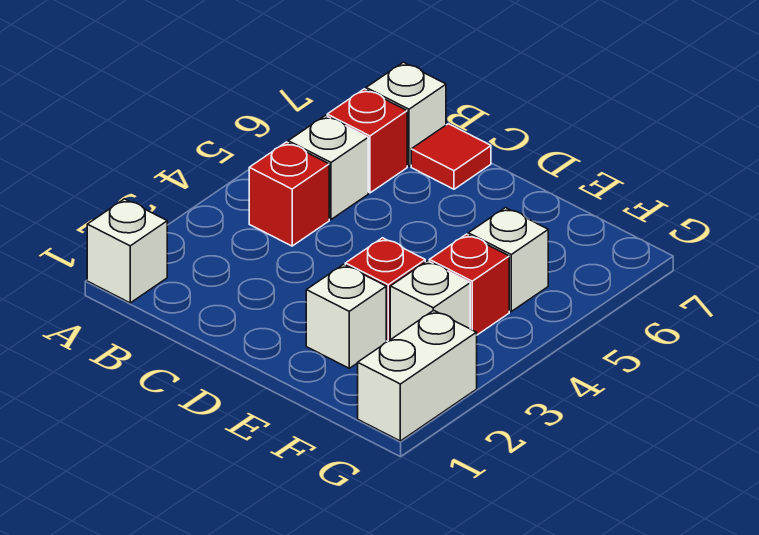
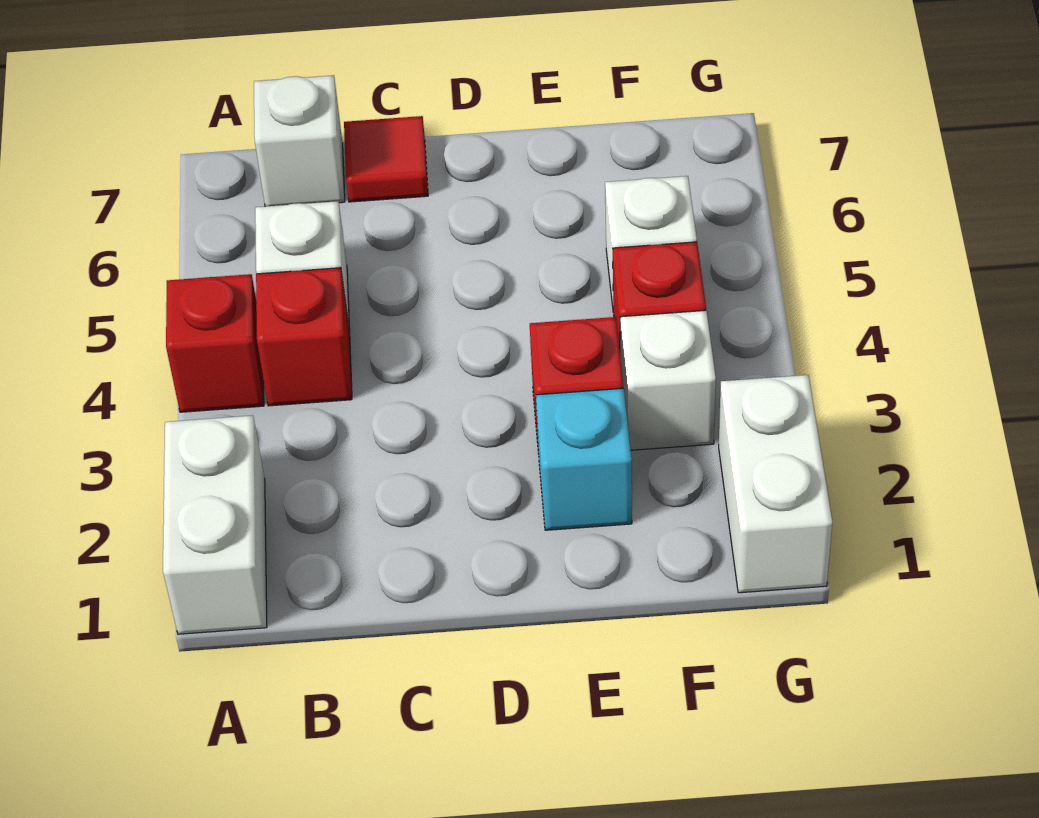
white 1x1 brick [87,199,167,303] -> white 1x2 brick [163,416,267,634]
red 1x1 brick [327,89,407,193] -> red 1x1 brick moved to [166,274,264,412]
white 1x1 brick [306,264,386,368] -> cyan 1x1 brick [536,388,632,530]

